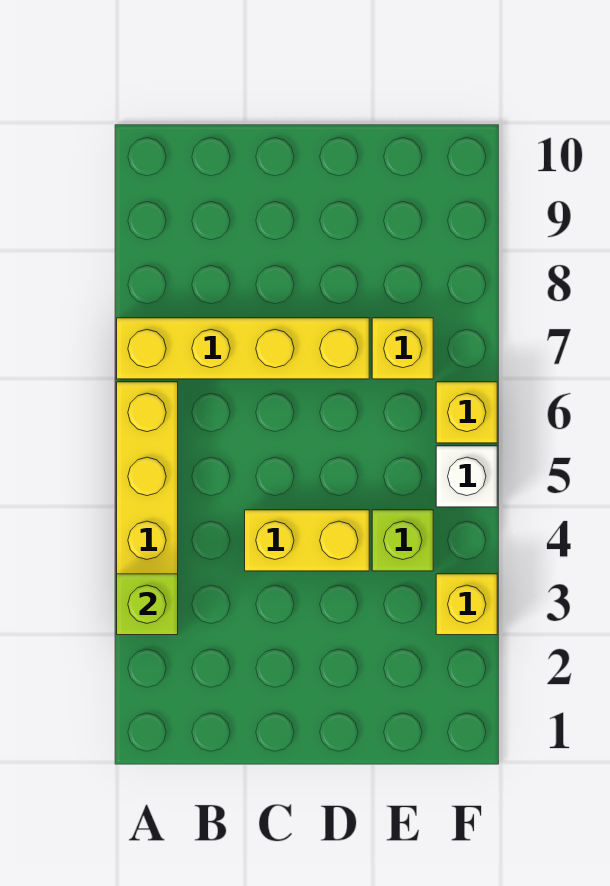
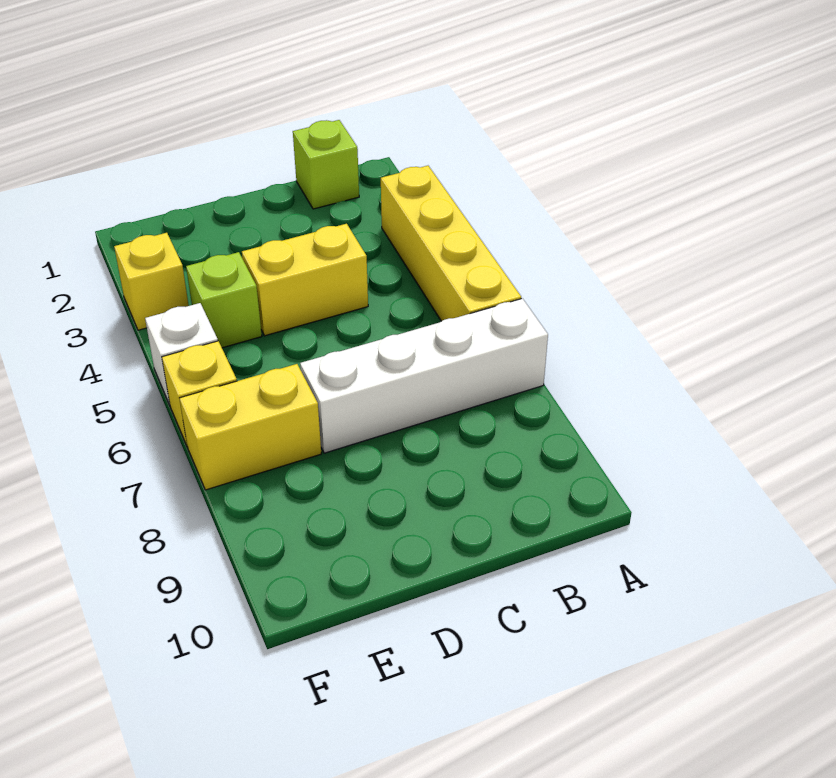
lime 1x1 brick [117,574,178,635] -> lime 1x1 brick moved to [293,120,359,209]
yellow 1x4 brick [117,318,369,379] -> white 1x4 brick [300,299,548,453]
yellow 1x1 brick [372,318,433,379] -> yellow 1x2 brick [180,364,321,490]

